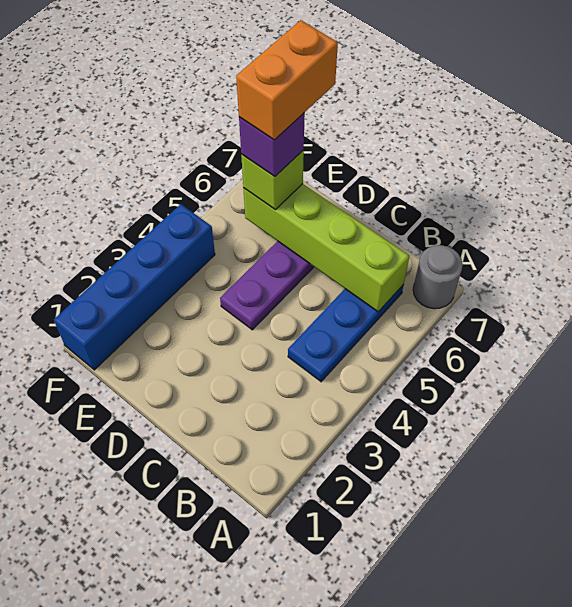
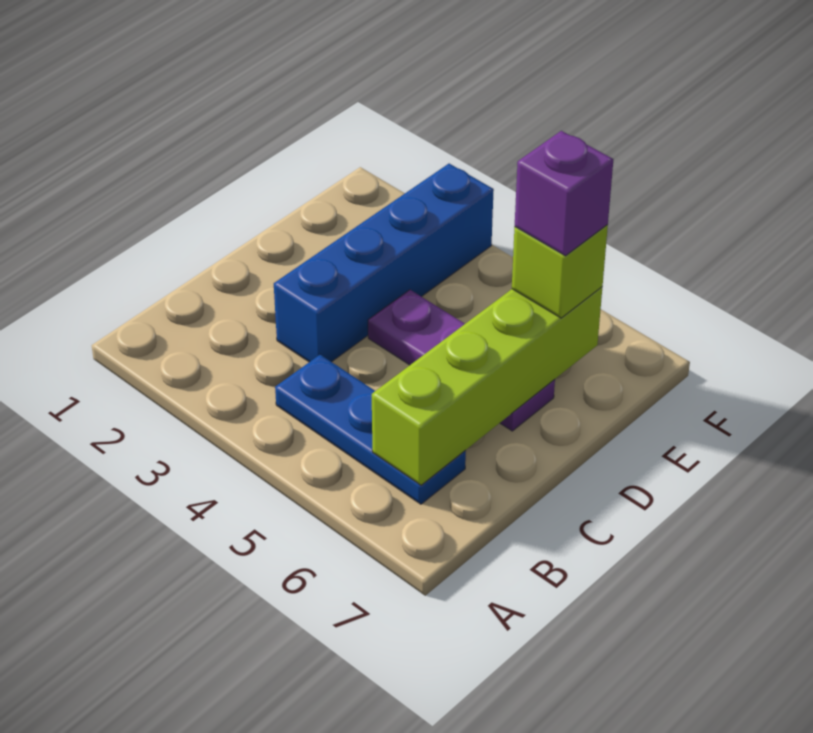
grey 1x1 round brick [413,245,463,309] -> none
orange 1x2 brick [236,20,338,140] -> none
blue 1x4 brick [54,204,215,370] -> blue 1x4 brick turned to [274,164,494,362]

